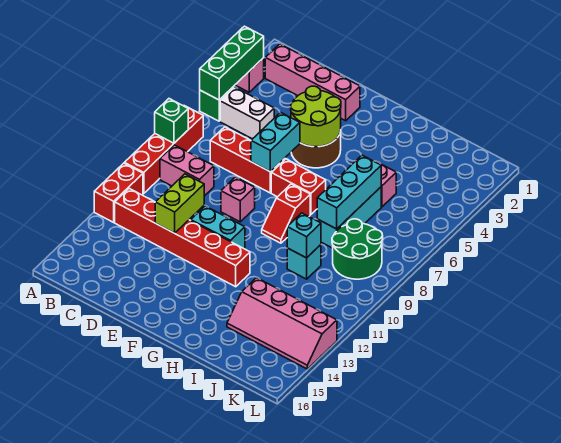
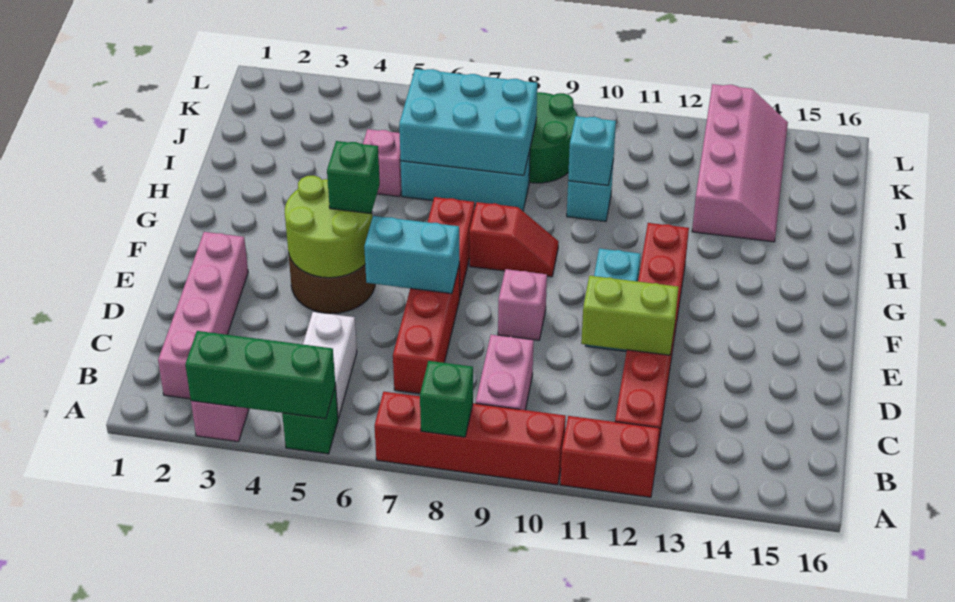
none -> green 1x1 brick [327,141,380,214]
cyan 1x3 brick [317,155,381,229] -> cyan 2x3 brick [399,69,537,175]

